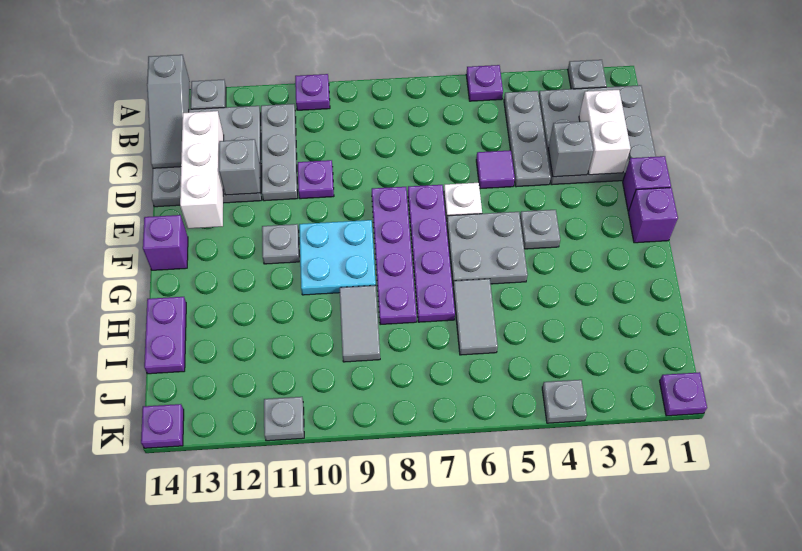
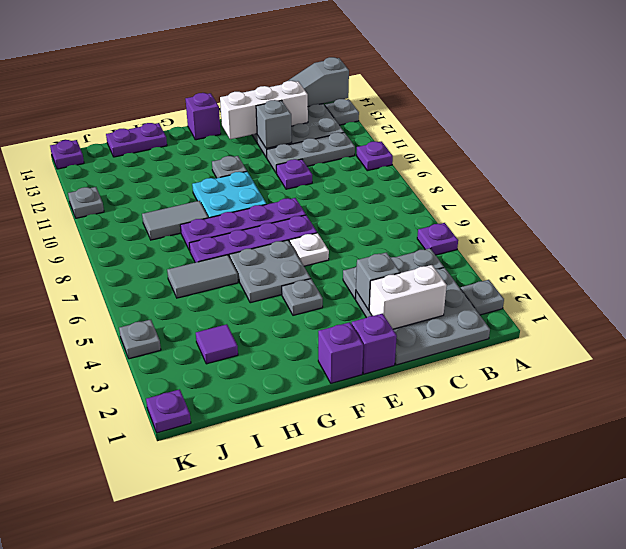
purple 1x1 tile [476,150,515,189] -> purple 1x1 tile moved to [196,324,238,364]

